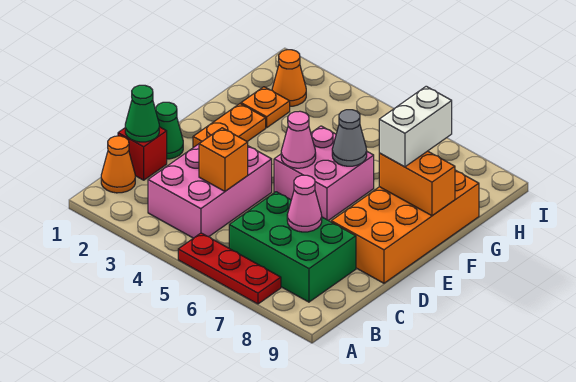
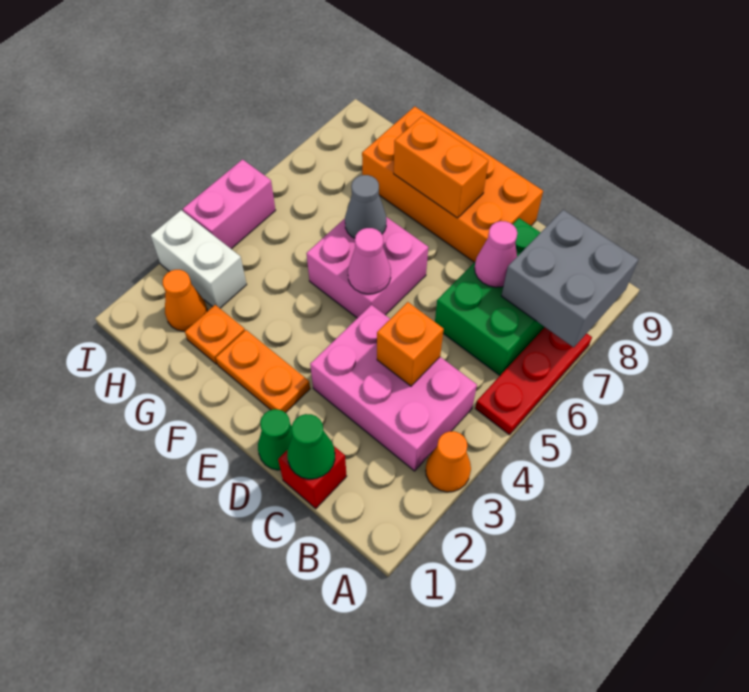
none -> grey 2x2 brick [502,210,639,348]
orange 1x1 cone [101,136,135,193] -> orange 1x1 cone moved to [426,431,471,492]
orange 1x2 brick [379,151,455,216] -> orange 1x2 brick turned to [394,116,489,218]
white 1x2 brick [379,86,452,167] -> white 1x2 brick moved to [151,210,247,308]
none -> pink 1x2 brick [183,159,276,249]

